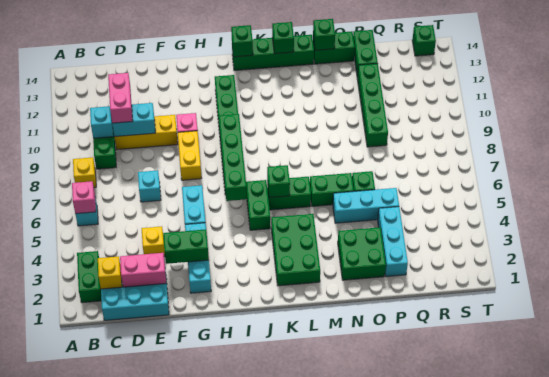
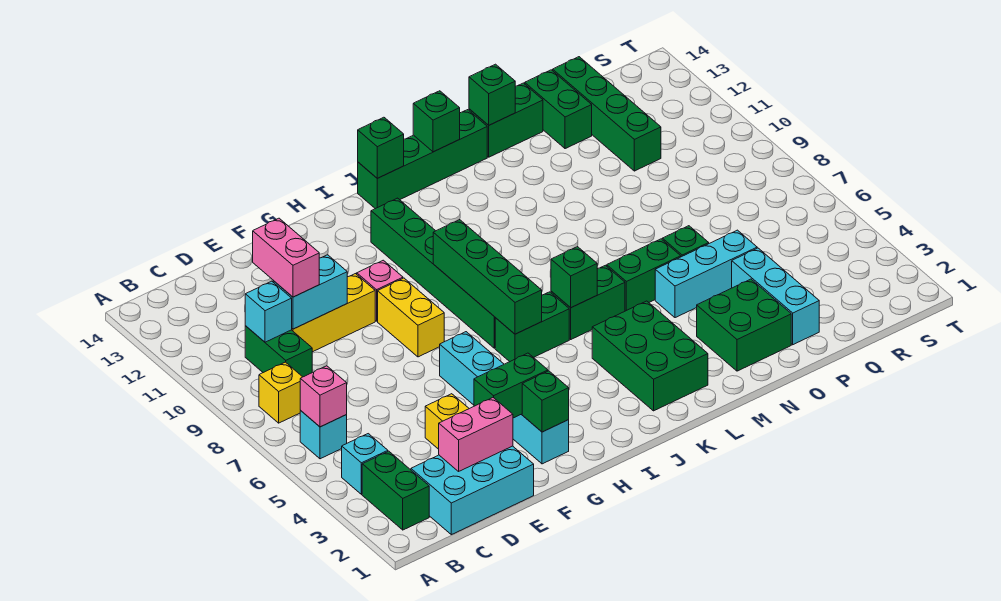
yellow 1x1 brick [98,256,122,289] -> none
cyan 1x1 brick [138,170,161,202] -> cyan 1x1 brick moved to [342,434,388,494]
green 1x2 brick [246,180,270,230] -> green 1x2 brick turned to [495,292,569,362]
green 1x4 brick [357,64,388,147] -> green 1x4 brick moved to [553,57,661,171]
green 1x1 brick [412,25,436,56] -> green 1x1 brick moved to [522,371,569,432]

